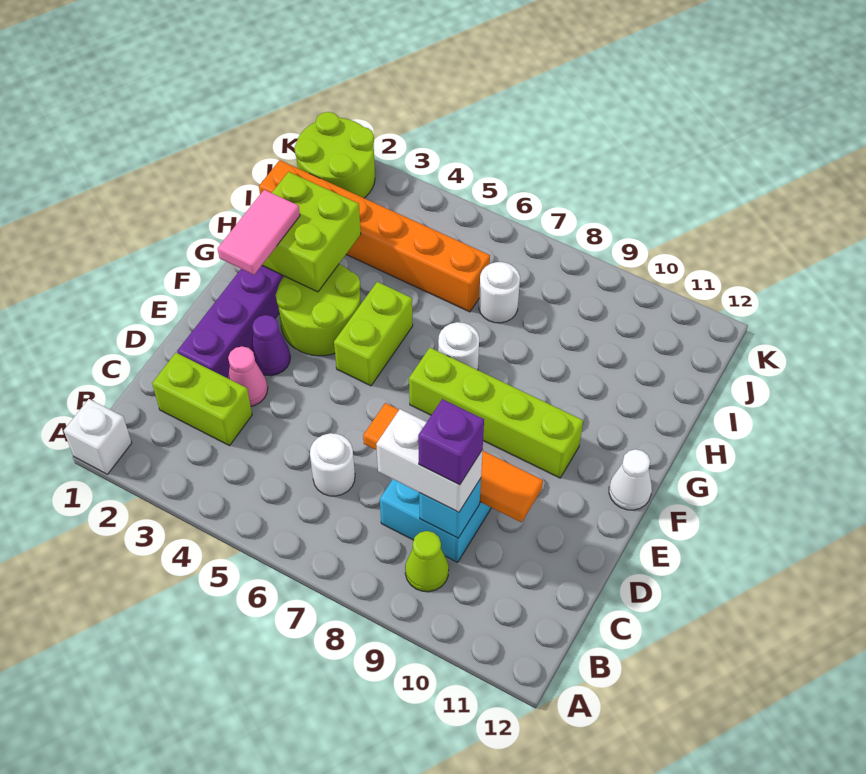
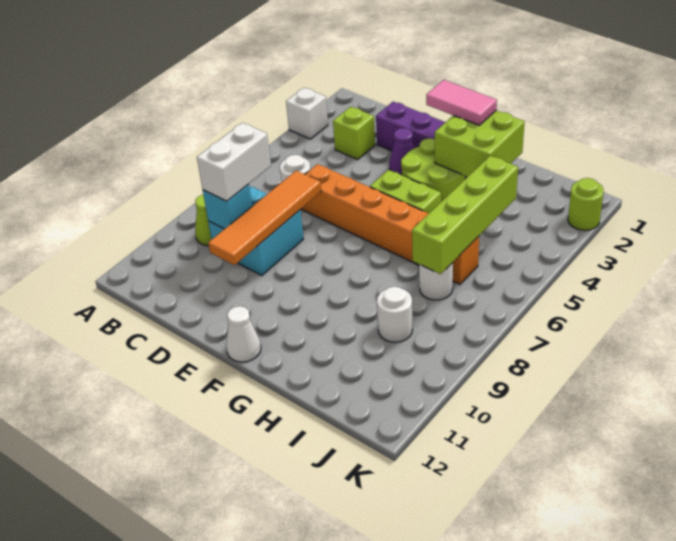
white 1x1 brick [64,399,132,474] -> white 1x1 brick moved to [286,88,328,139]
lime 1x2 brick [152,353,252,446] -> lime 1x1 brick [333,107,375,159]
purple 1x1 brick [418,399,484,485] -> none
pink 1x1 cone [228,346,268,406] -> none
lime 1x4 brick [409,348,583,478] -> lime 1x4 brick moved to [412,156,518,274]
white 1x1 round brick [438,322,479,370] -> white 1x1 round brick moved to [377,287,413,342]
orange 1x6 brick [259,160,490,312] -> orange 1x6 brick turned to [301,164,479,284]
lime 2x2 round brick [294,112,375,198] -> lime 1x1 round brick [568,178,604,230]

